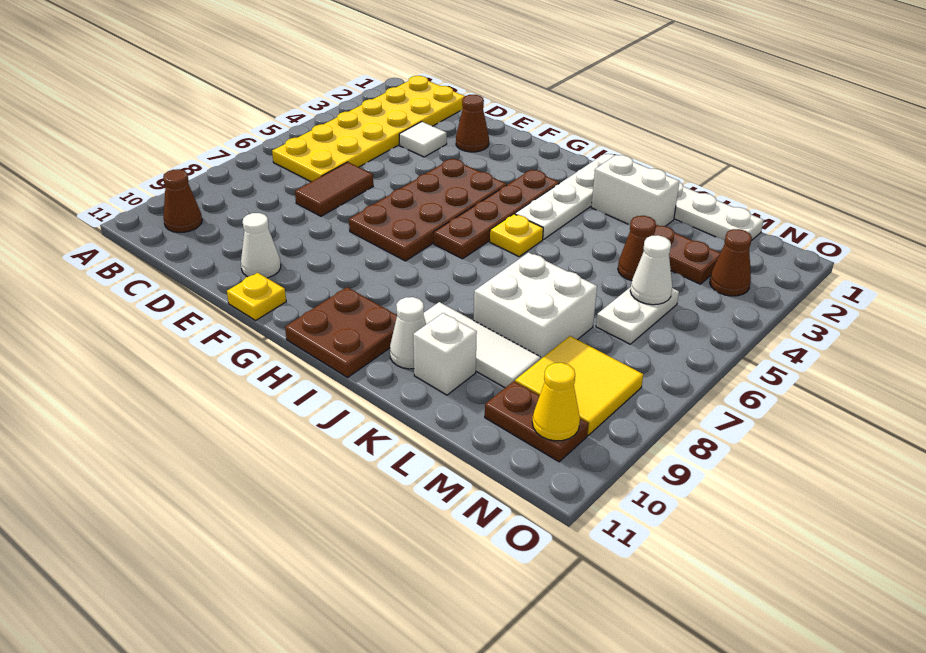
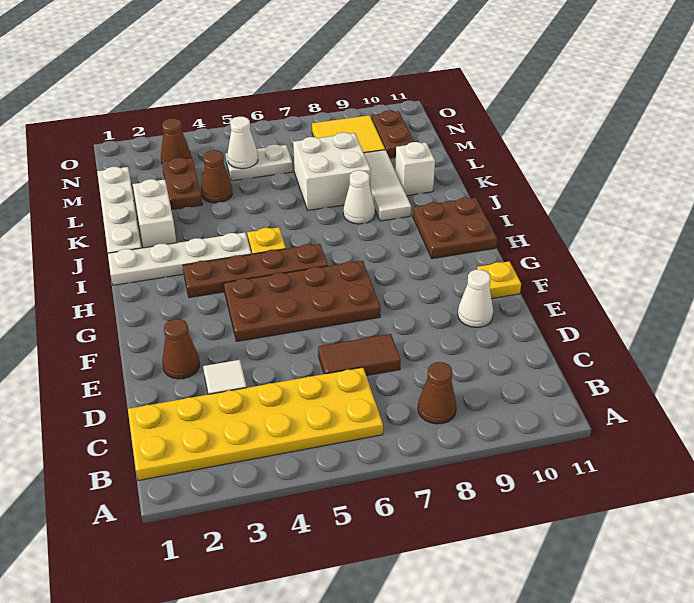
brown 1x1 cone [163,169,202,233] -> brown 1x1 cone moved to [418,362,456,424]
white 1x1 cone [390,297,426,369] -> white 1x1 cone moved to [343,170,375,224]
yellow 1x1 cone [532,363,580,441] -> none

